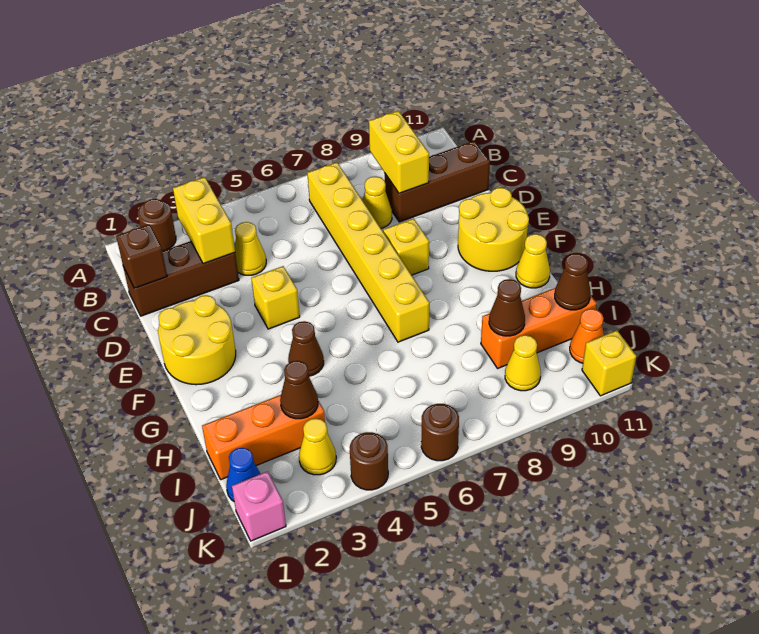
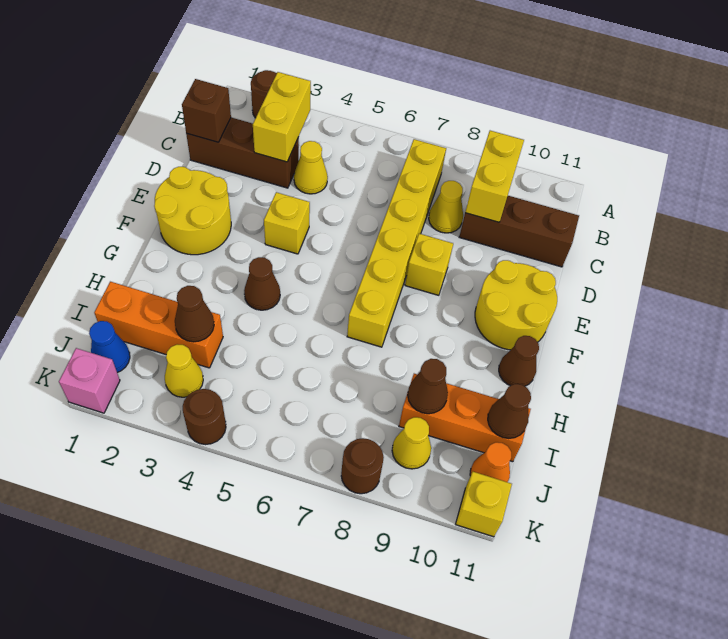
yellow 1x1 cone [516,234,550,288] -> brown 1x1 cone [499,336,539,386]
brown 1x1 round brick [421,404,459,461] -> brown 1x1 round brick moved to [341,438,384,494]

